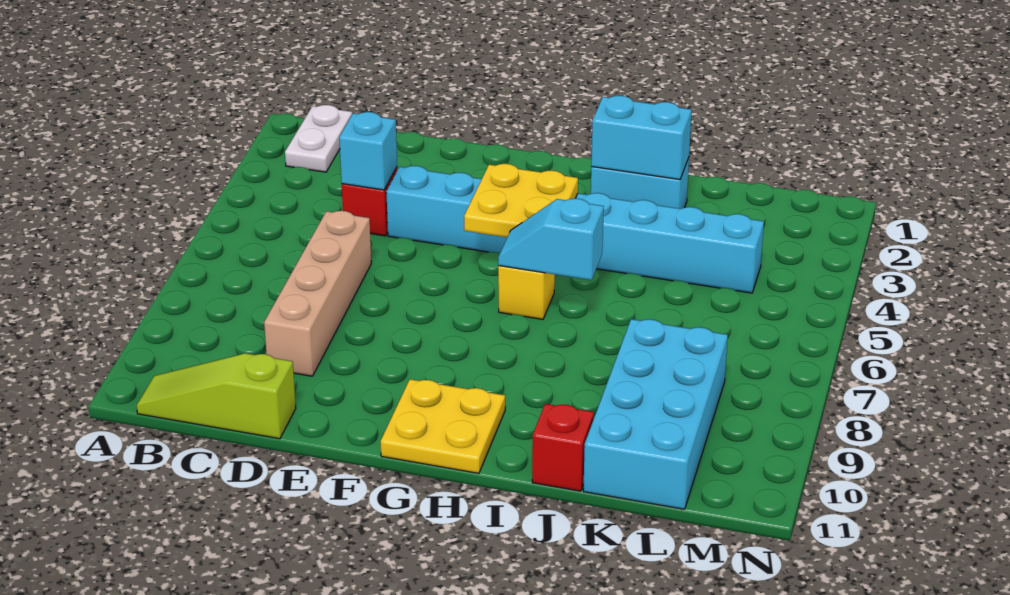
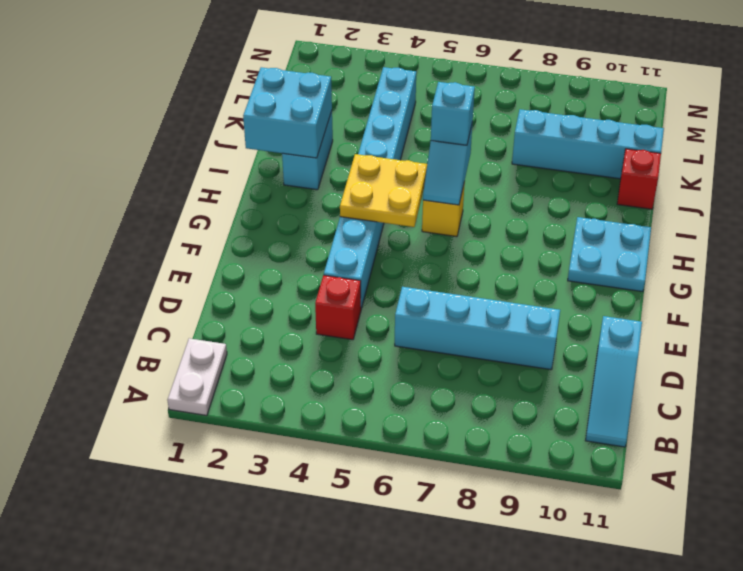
white 1x2 plate [285,105,352,172] -> white 1x2 plate turned to [167,338,227,416]
lime 1x3 slope [137,353,296,439] -> cyan 1x3 slope [585,316,642,447]
cyan 1x1 brick [339,112,397,190] -> cyan 1x1 brick moved to [431,82,475,145]
tan 1x4 brick [264,211,371,376] -> cyan 1x4 brick [395,287,560,370]
yellow 2x2 plate [380,379,505,473] -> cyan 2x2 plate [568,217,651,292]
cyan 1x2 brick [591,96,692,180] -> cyan 2x2 brick [243,67,332,158]
cyan 2x4 brick [583,319,728,509] -> cyan 1x4 brick [512,109,664,179]

